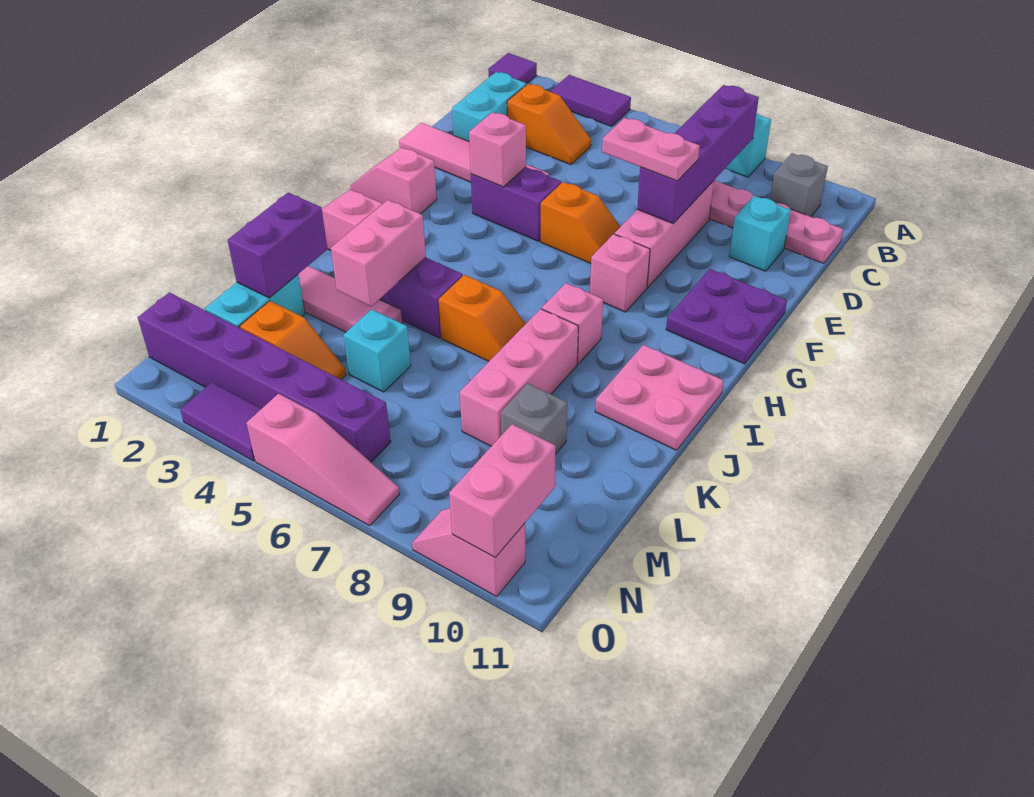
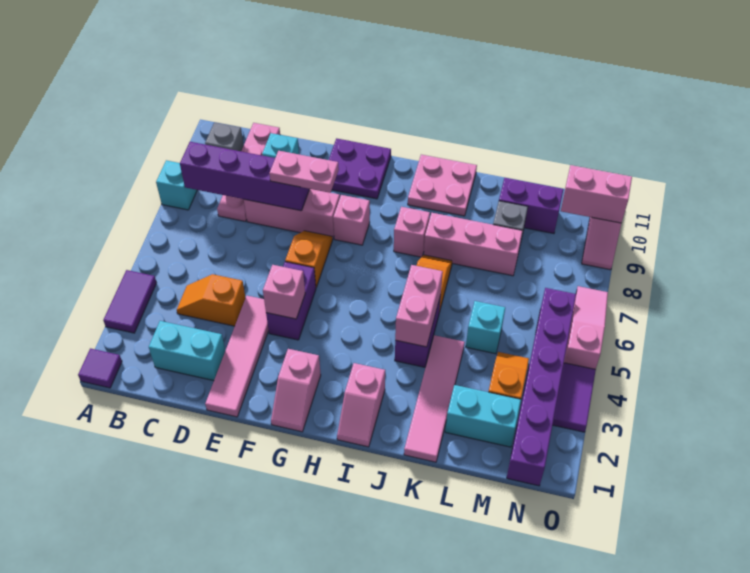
orange 1x2 slope [507,84,591,165] -> orange 1x2 slope turned to [177,274,246,326]
pink 1x2 plate [602,118,700,181] -> pink 1x2 plate turned to [269,151,339,193]
pink 1x2 brick [331,200,426,306] -> pink 1x2 brick turned to [395,265,443,347]
purple 1x2 brick [228,193,327,298] -> purple 1x2 brick moved to [499,178,563,234]

